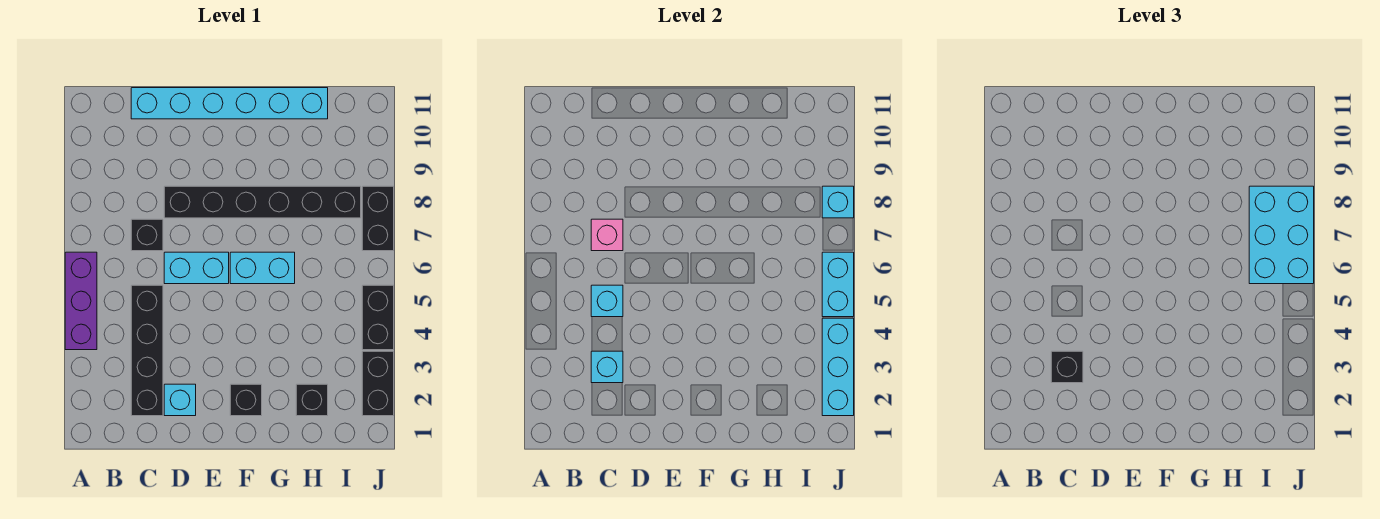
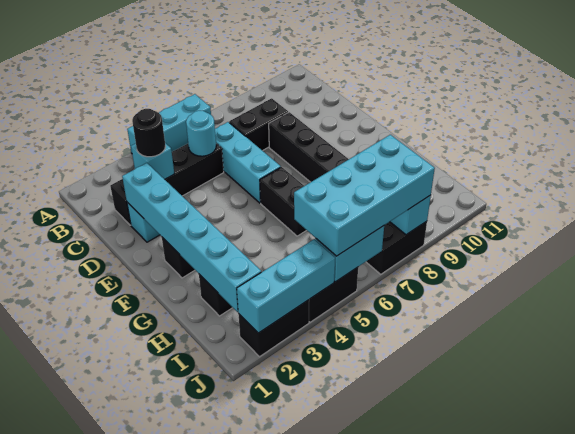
purple 1x3 brick [65,252,97,350] -> cyan 1x3 brick [127,94,211,153]
black 1x1 brick [1051,351,1083,383] -> black 1x1 round brick [132,109,165,157]
cyan 1x1 brick [591,285,623,317] -> cyan 1x1 round brick [186,111,216,156]
black 1x1 brick [131,219,163,251] -> black 1x2 brick [229,98,288,151]
pink 1x1 brick [591,219,623,251] -> none
cyan 1x6 brick [131,88,328,119] -> cyan 1x6 brick moved to [122,163,261,312]
cyan 1x2 brick [164,252,229,284] -> cyan 1x3 brick [215,122,281,203]
cyan 1x2 brick [230,252,295,284] -> black 1x2 brick [260,167,307,236]
cyan 2x3 brick [1249,186,1314,284] -> cyan 2x4 brick [294,135,435,256]

